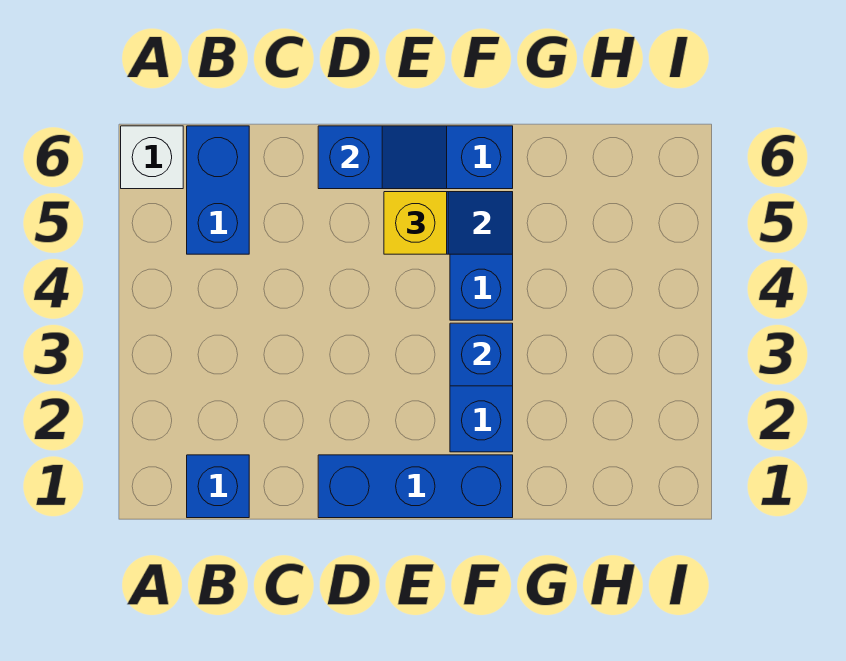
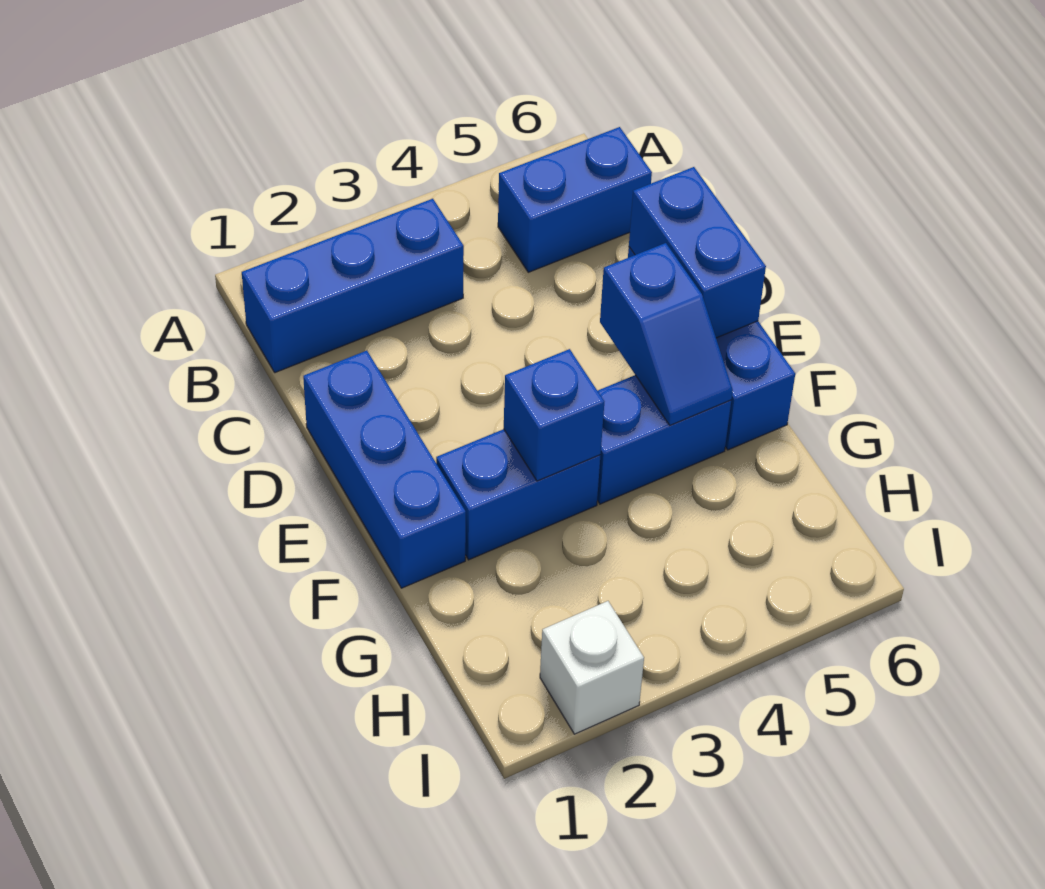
white 1x1 brick [121,126,183,189] -> white 1x1 brick moved to [540,601,644,734]
blue 1x1 brick [187,455,249,518] -> blue 1x3 brick [242,199,464,373]
blue 1x2 slope [318,126,447,189] -> blue 1x2 brick [629,167,766,338]
yellow 1x1 brick [384,192,447,254] -> none

